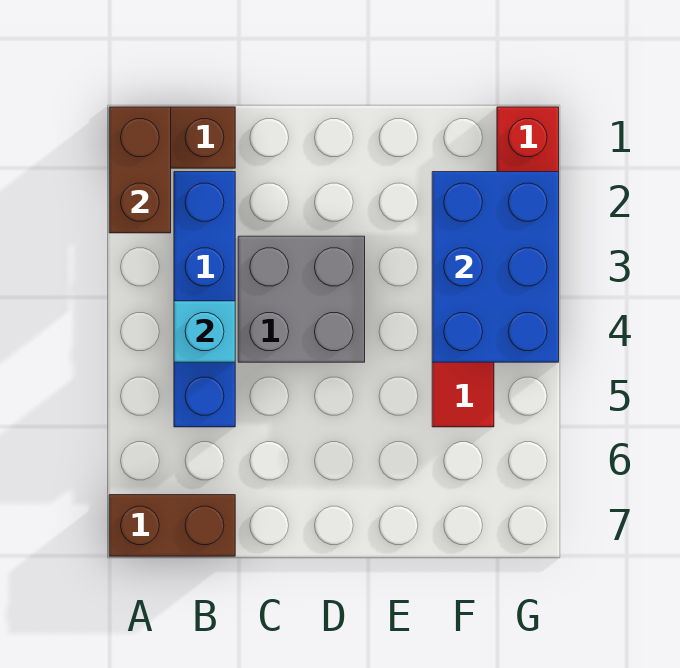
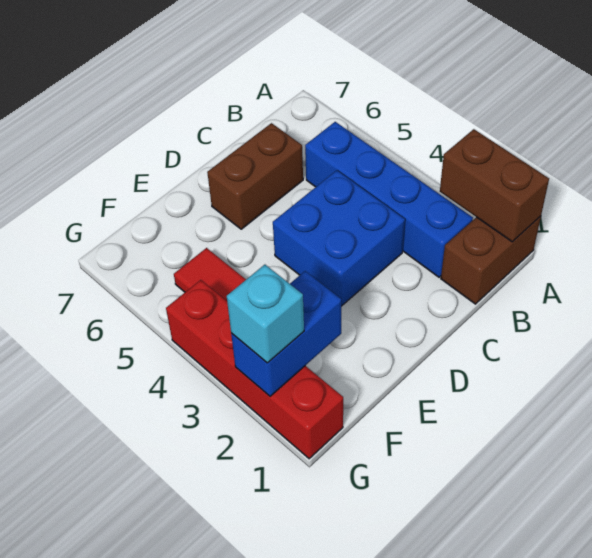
brown 1x2 brick [109,495,235,556] -> brown 1x2 brick moved to [207,123,303,229]
cyan 1x1 brick [174,301,235,362] -> cyan 1x1 brick moved to [227,265,304,363]
grey 2x2 brick [238,236,365,362] -> blue 2x2 brick [273,170,405,306]
blue 2x3 brick [432,172,559,362] -> blue 1x2 brick [231,271,341,396]

